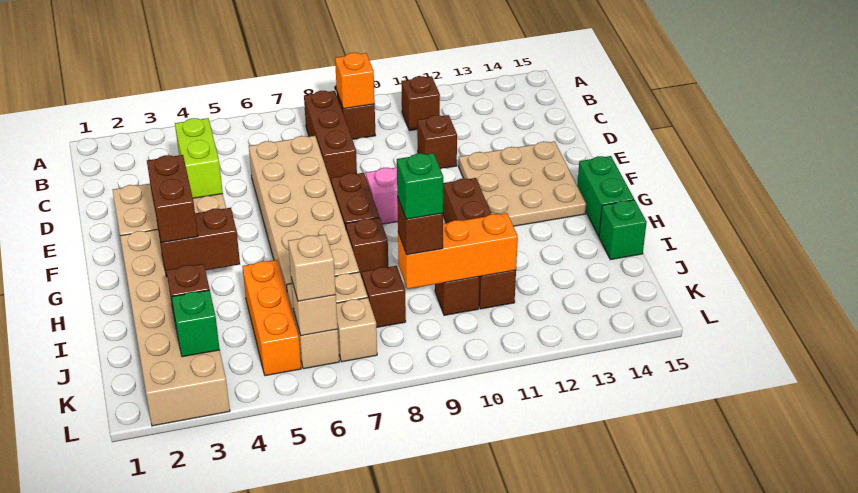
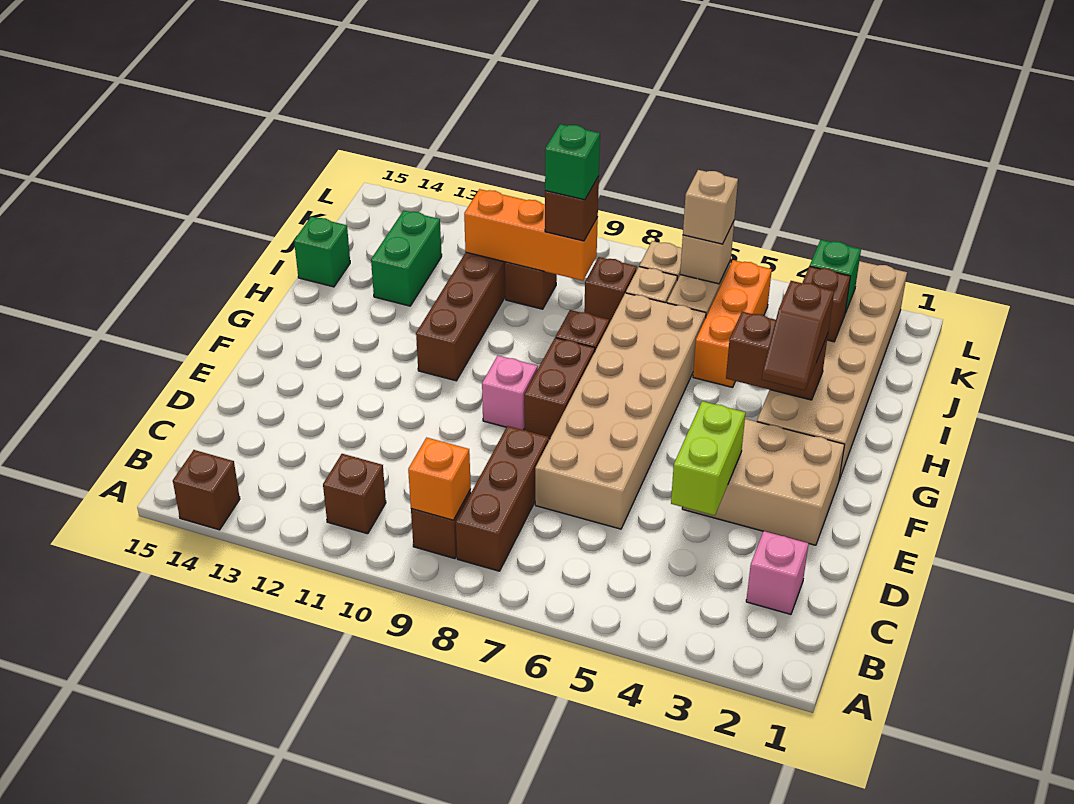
none -> pink 1x1 brick [746,531,809,614]
brown 1x1 brick [417,115,457,169] -> brown 1x1 brick moved to [173,450,240,530]
tan 3x3 plate [459,141,586,226] -> none
brown 1x2 brick [147,155,198,243] -> brown 1x2 slope [762,281,834,390]
green 1x2 brick [577,156,634,236] -> green 1x2 brick moved to [371,210,442,306]

